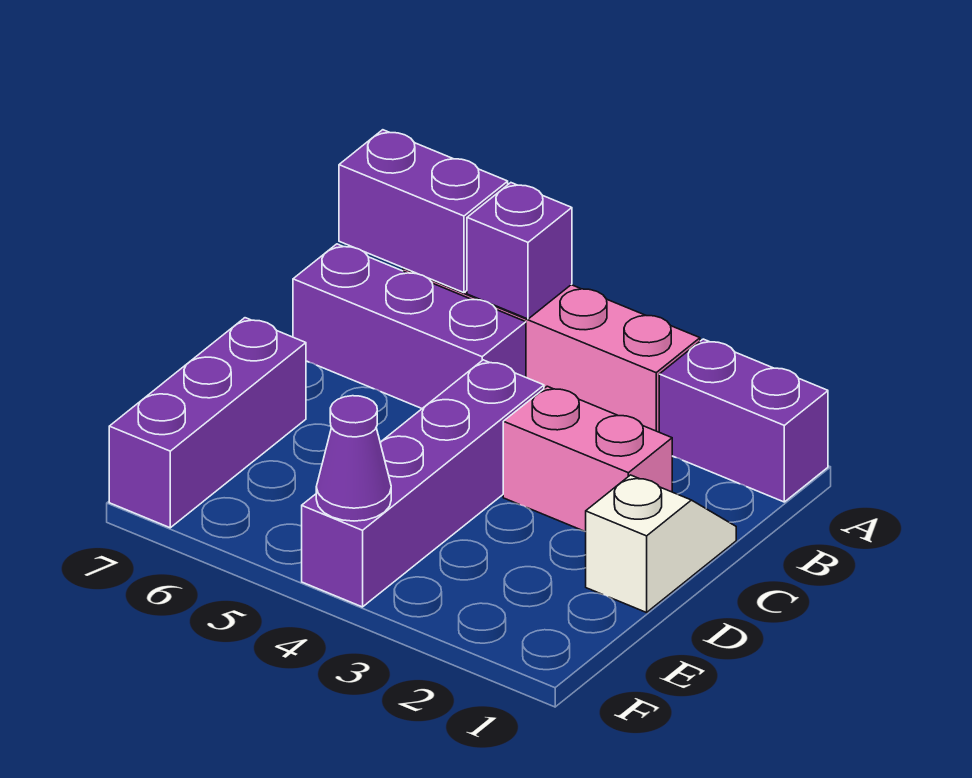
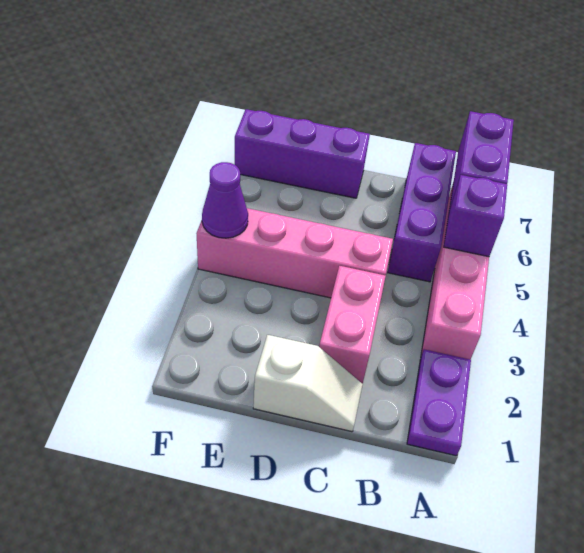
purple 1x2 brick [659,339,828,502] -> purple 1x2 plate [407,349,471,456]
purple 1x4 brick [302,360,544,607] -> pink 1x4 brick [197,208,393,298]

